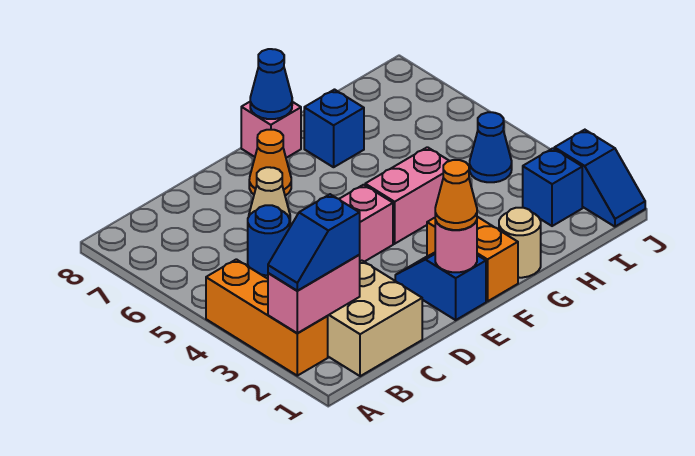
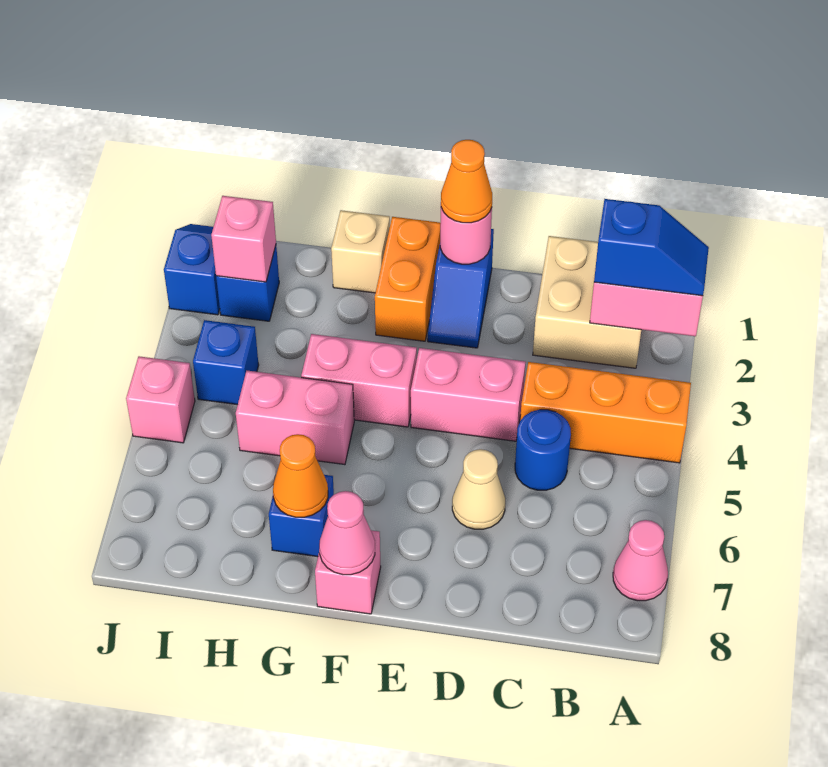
orange 1x3 brick [206,259,328,376] -> orange 1x3 brick turned to [520,362,691,463]
none -> pink 1x1 cone [613,520,668,601]
orange 1x1 cone [249,130,291,196] -> orange 1x1 cone moved to [273,434,328,517]
blue 1x1 cone [250,49,292,119] -> pink 1x1 cone [319,491,375,575]
tan 1x1 round brick [499,208,541,278] -> tan 1x1 brick [331,210,390,293]
none -> pink 1x2 brick [236,371,354,465]
none -> pink 1x1 brick [211,196,276,282]
blue 1x1 cone [470,112,512,182] -> blue 1x1 brick [193,320,259,405]
none -> pink 1x1 brick [126,356,195,443]

